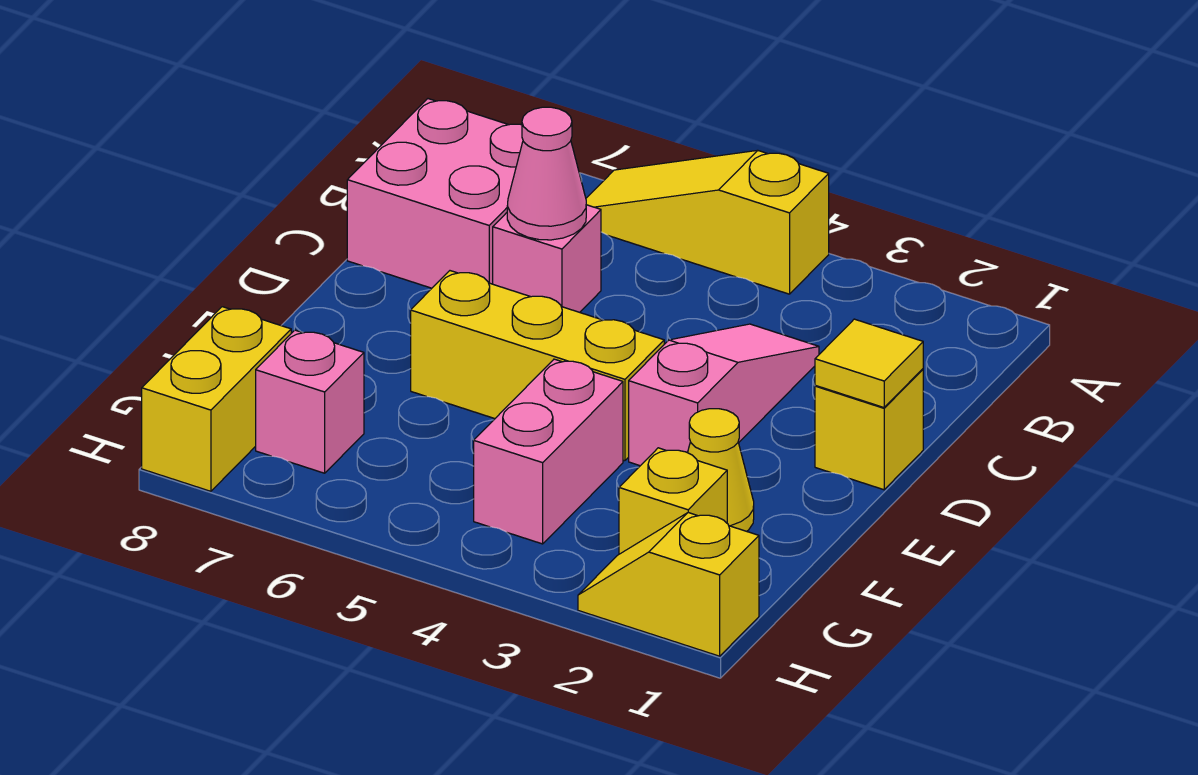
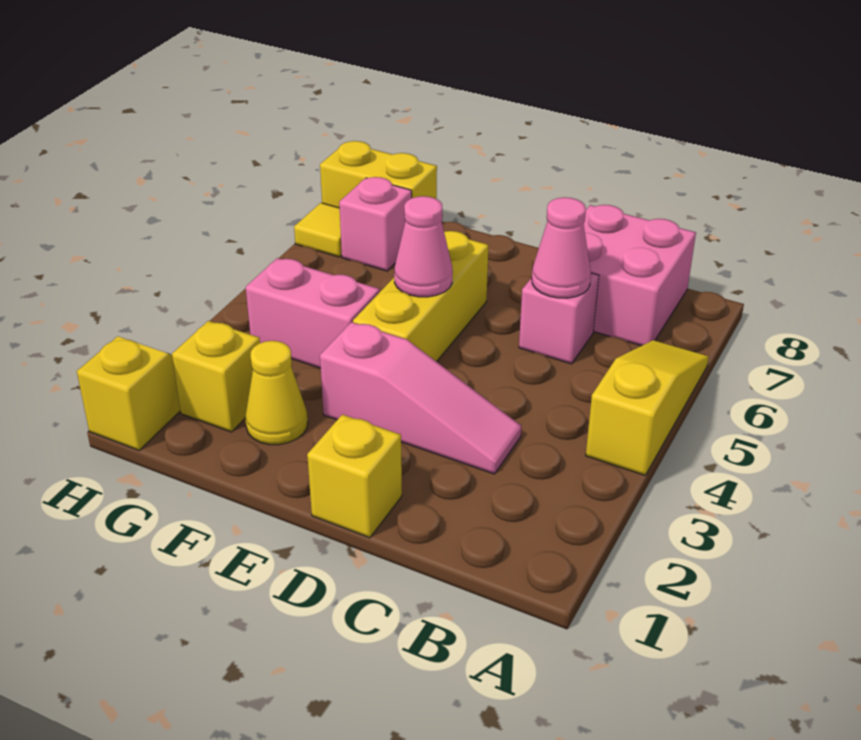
yellow 1x1 tile [815,319,923,407] -> yellow 1x1 tile moved to [294,203,342,257]
none -> pink 1x1 cone [394,196,453,297]

